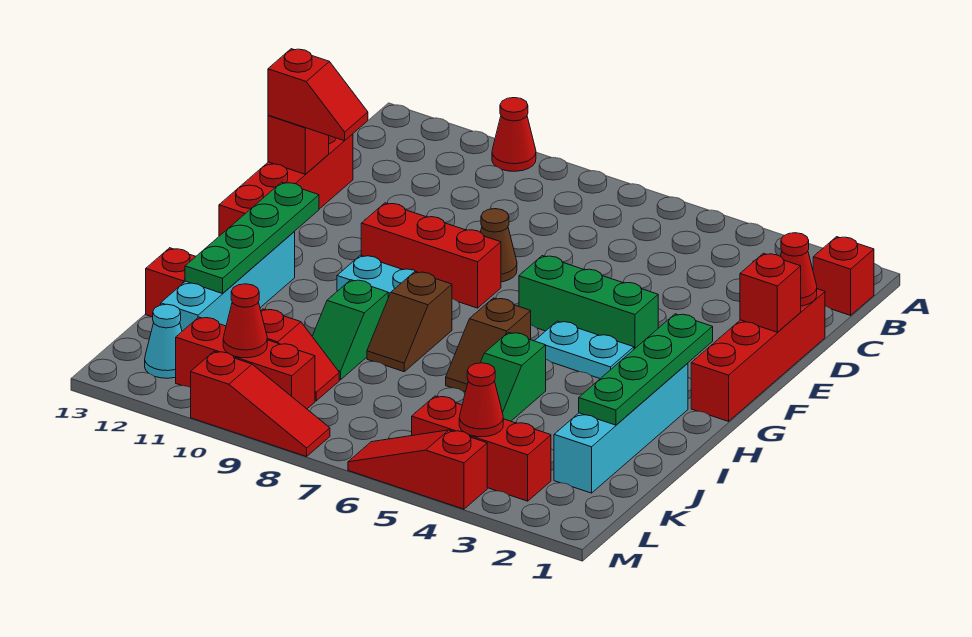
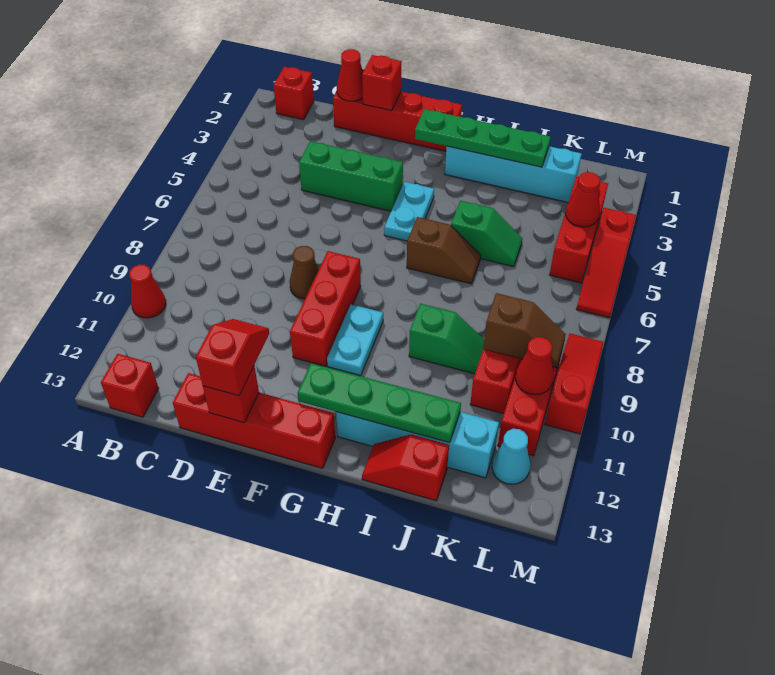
none -> red 1x1 brick [101,354,159,417]
green 1x3 brick [519,256,658,349] -> green 1x3 brick turned to [299,141,403,211]
brown 1x2 slope [367,272,452,372] -> brown 1x2 slope moved to [483,293,566,368]

